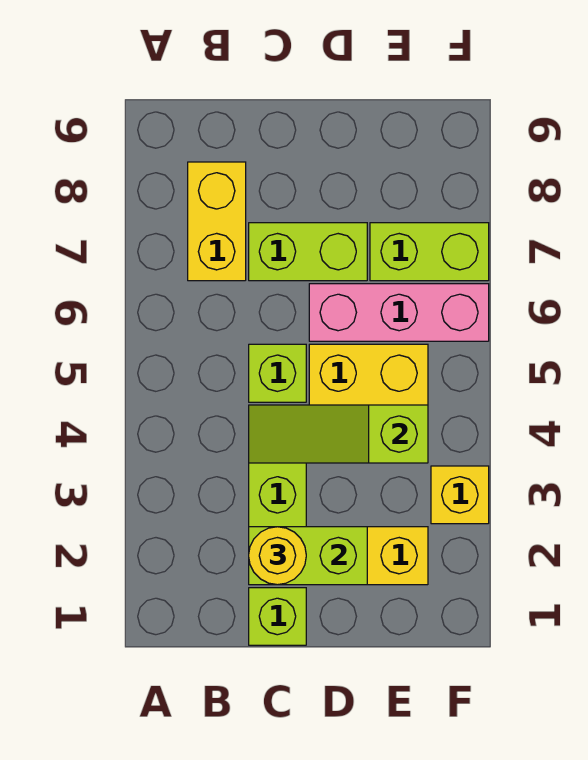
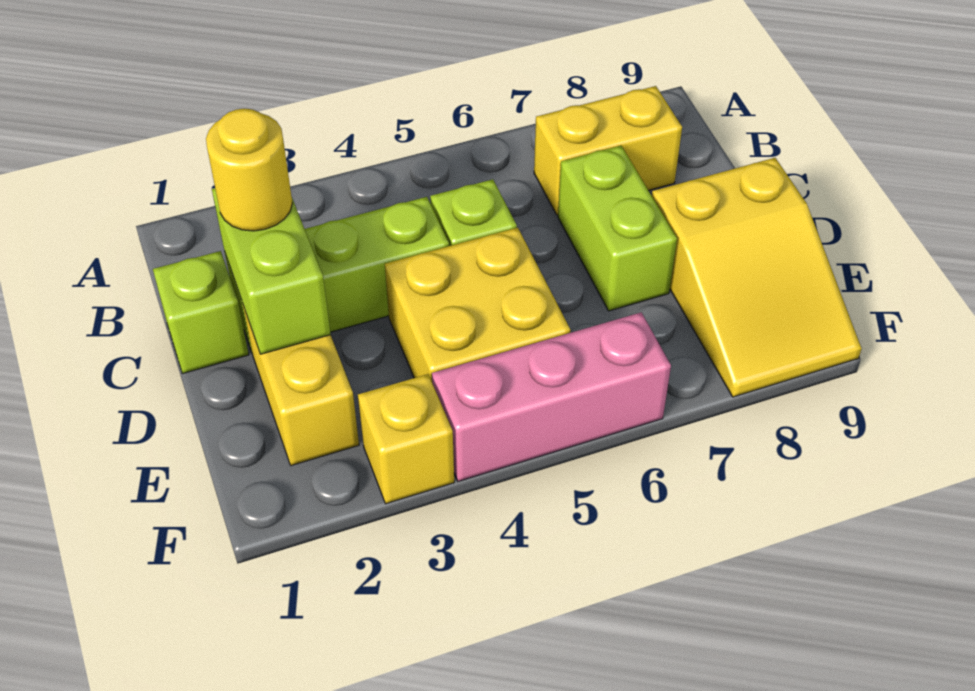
lime 1x3 slope [249,405,428,463] -> none
pink 1x3 brick [309,284,489,341] -> pink 1x3 brick turned to [432,312,671,481]
none -> yellow 2x3 slope [652,158,862,397]
lime 1x2 brick [370,223,489,281] -> none

